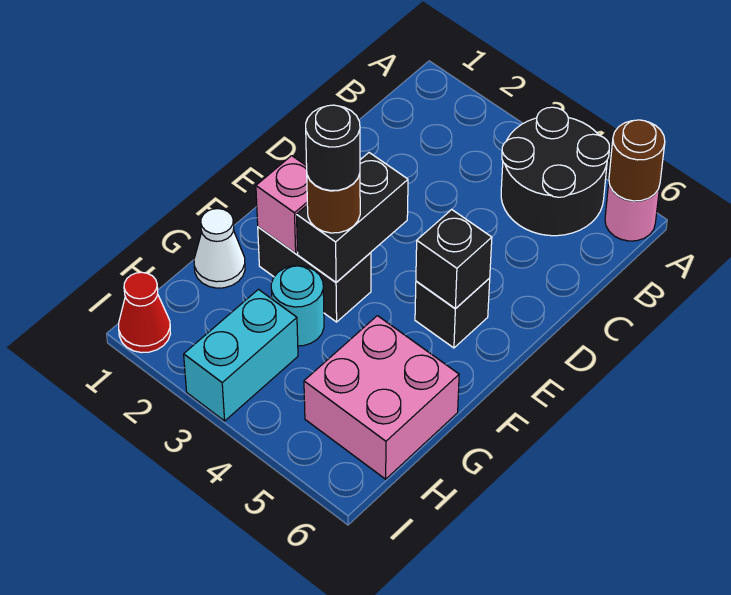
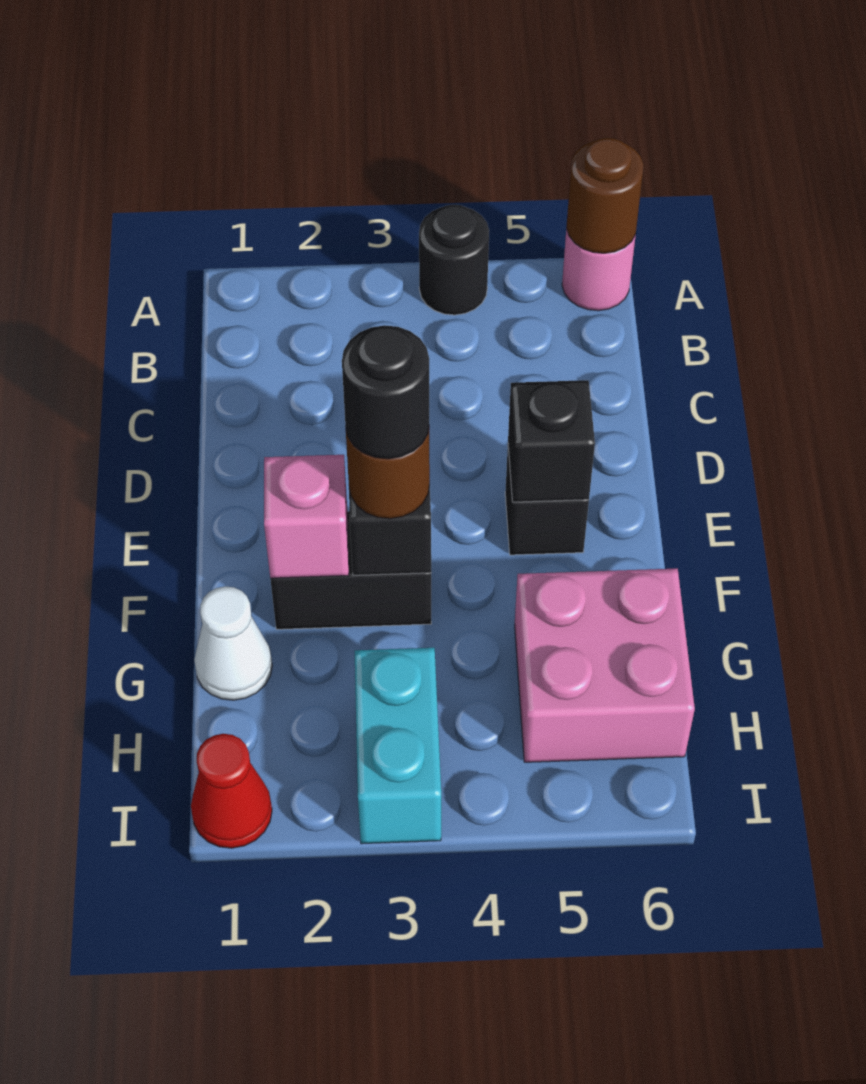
black 2x2 round brick [501,107,609,236] -> black 1x1 round brick [419,205,489,315]
cyan 1x1 round brick [271,266,324,346] -> none

